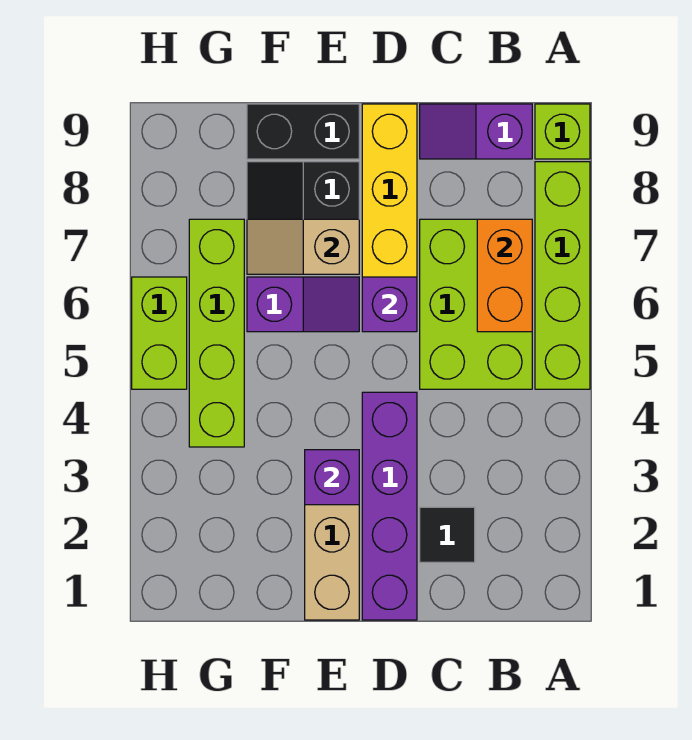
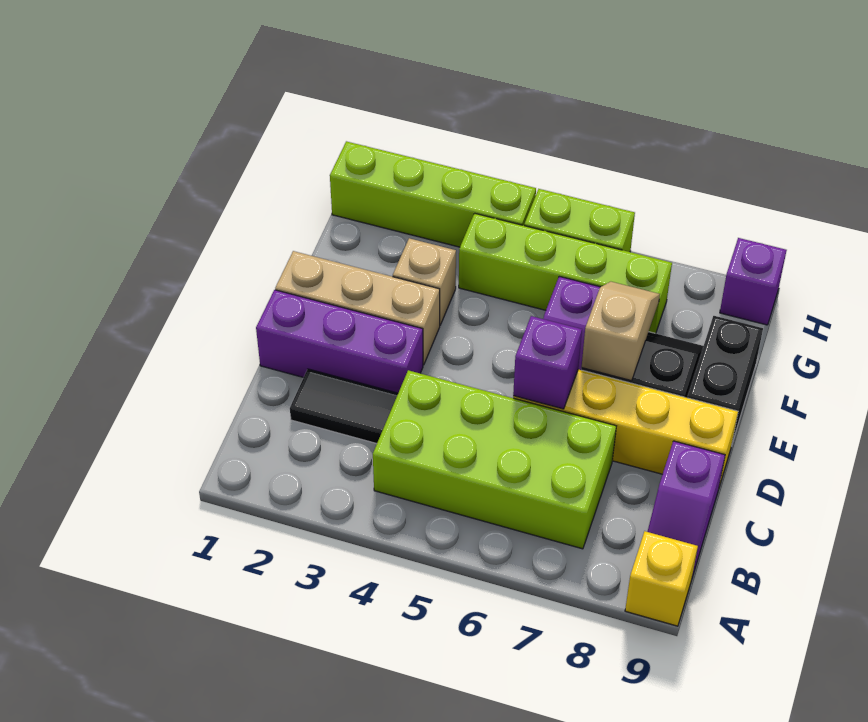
lime 1x4 brick [535,162,590,389] -> lime 1x4 brick moved to [330,141,536,247]
lime 1x1 brick [535,104,590,159] -> yellow 1x1 brick [625,531,698,626]
lime 2x3 brick [420,219,532,389] -> lime 2x4 brick [373,370,616,549]
orange 1x2 brick [477,219,532,332] -> none
purple 1x2 slope [420,104,532,159] -> purple 1x2 slope turned to [648,441,725,577]
black 1x1 tile [420,507,475,562] -> black 1x2 tile [290,369,398,444]
purple 1x4 brick [362,392,417,620] -> purple 1x3 brick [256,290,423,393]
purple 1x1 brick [305,450,359,505] -> purple 1x1 brick moved to [720,238,787,325]
none -> tan 1x1 brick [393,238,456,325]

